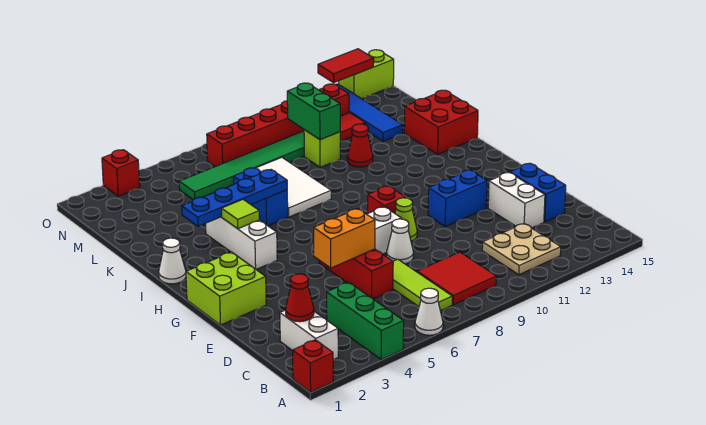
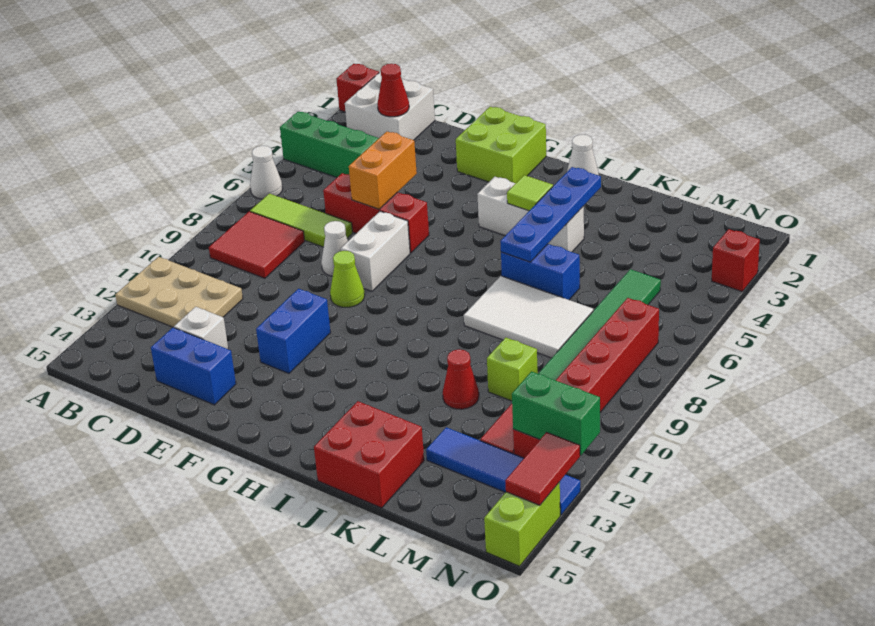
white 1x2 brick [280,310,338,360] -> white 2x2 brick [345,72,435,140]
tan 2x2 plate [482,224,561,275] -> tan 2x3 plate [115,257,243,328]
white 1x2 brick [488,173,545,228] -> white 1x1 brick [174,307,228,349]
red 1x1 brick [368,186,405,213] -> none
green 1x2 brick [287,83,340,140] -> green 1x2 brick moved to [512,372,600,455]

